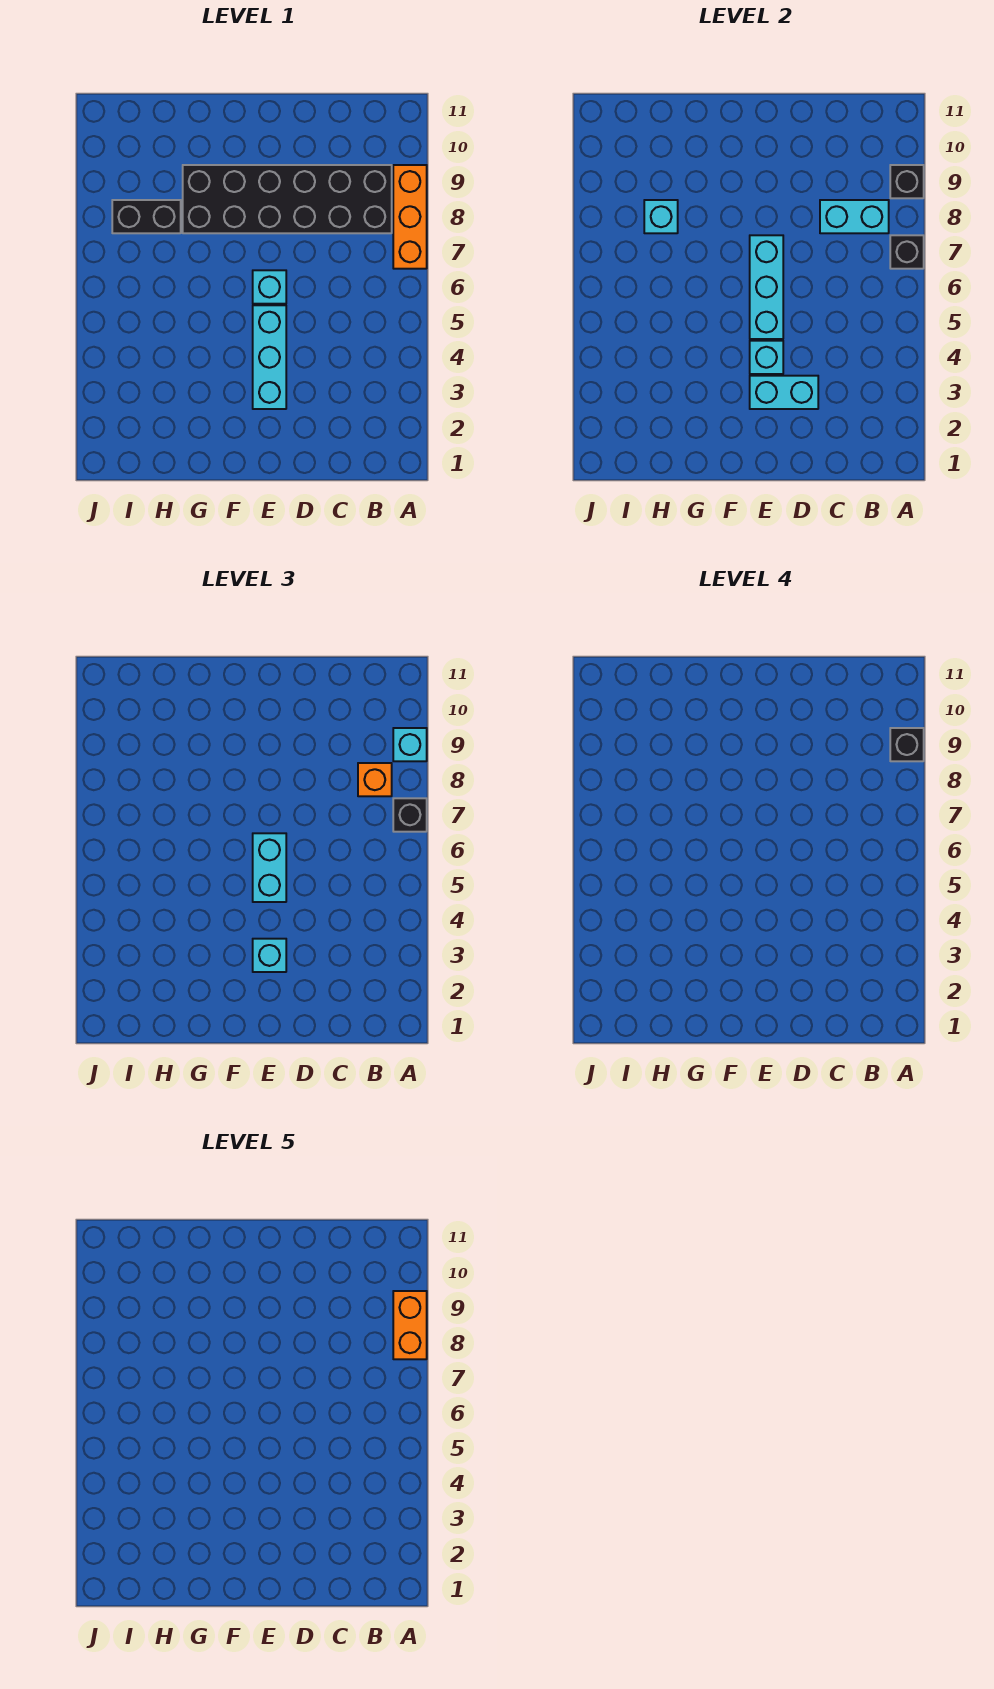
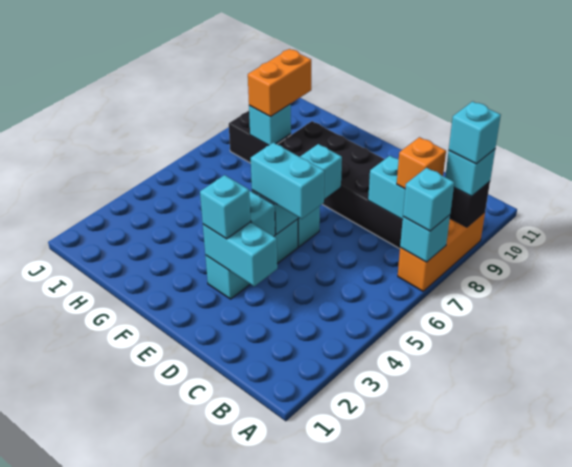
black 1x1 brick [890,235,924,269] -> cyan 1x1 brick [400,215,450,262]
black 1x1 brick [393,798,427,832] -> cyan 1x1 brick [403,168,454,231]
orange 1x2 brick [393,1291,427,1359] -> orange 1x2 brick moved to [248,49,311,117]
black 1x1 brick [890,728,924,761] -> cyan 1x1 brick [449,101,501,164]
cyan 1x2 brick [253,833,286,902] -> cyan 1x2 brick turned to [251,142,324,219]

